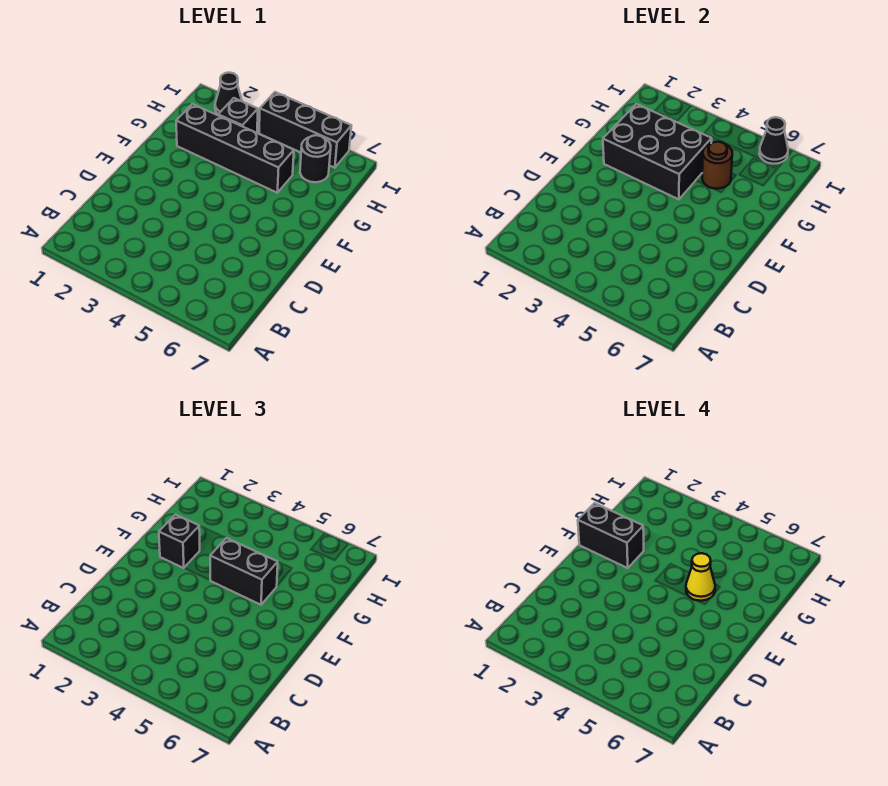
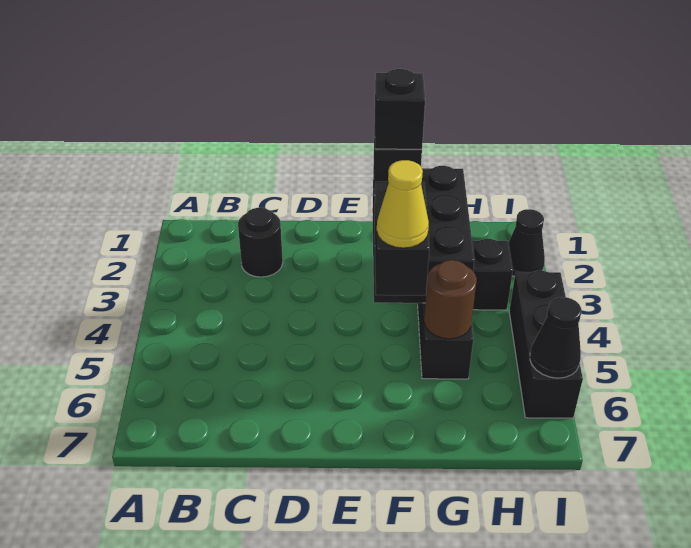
black 1x2 brick [578,503,644,568] -> black 1x1 brick [375,69,425,149]
black 1x1 round brick [300,135,331,182] -> black 1x1 round brick moved to [238,208,283,277]

